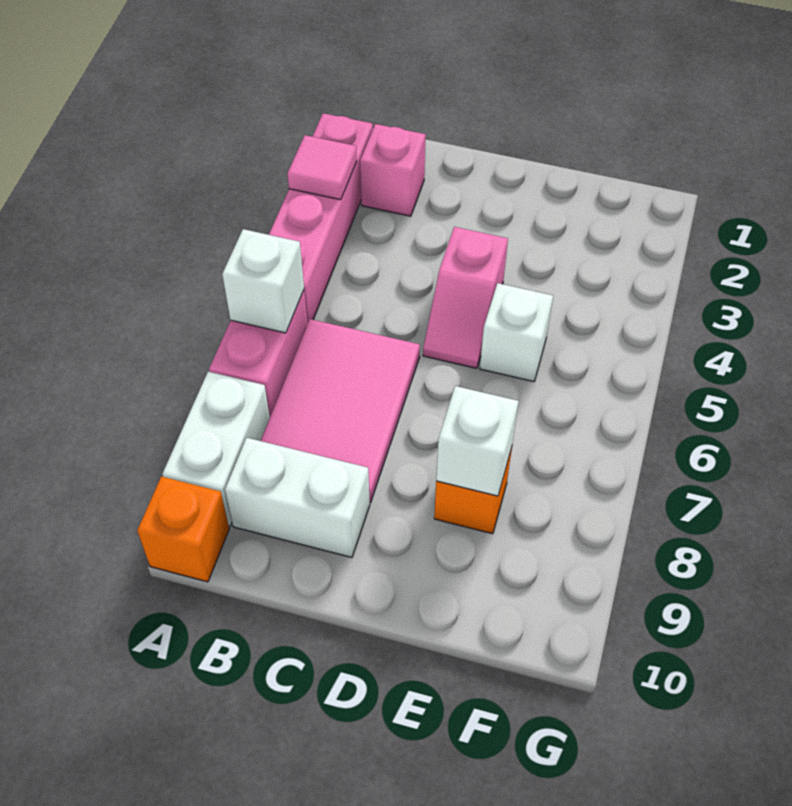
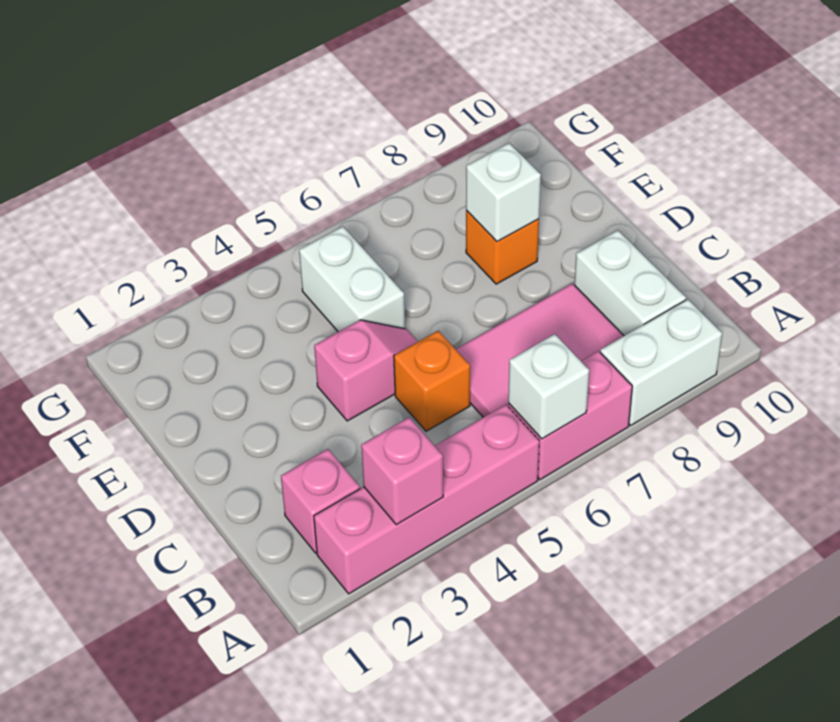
pink 1x1 tile [287,135,357,200] -> pink 1x1 brick [361,418,443,525]
orange 1x1 brick [137,476,229,582] -> orange 1x1 brick moved to [394,331,470,431]
white 1x1 brick [480,283,553,382] -> white 1x2 brick [299,226,405,332]

